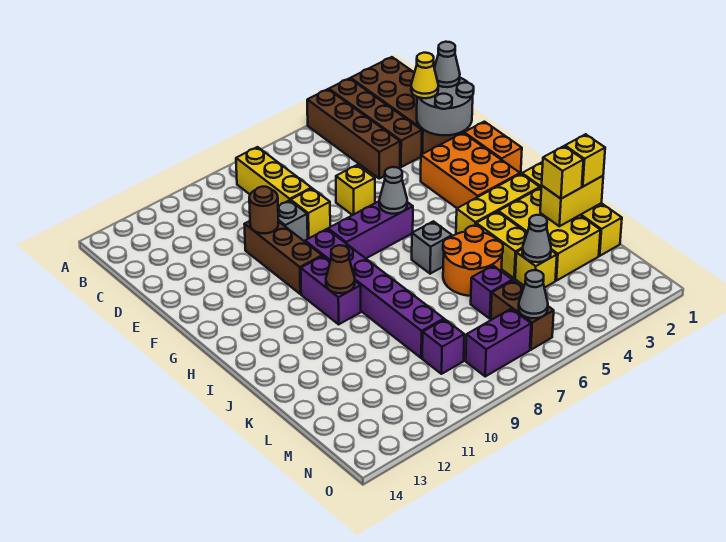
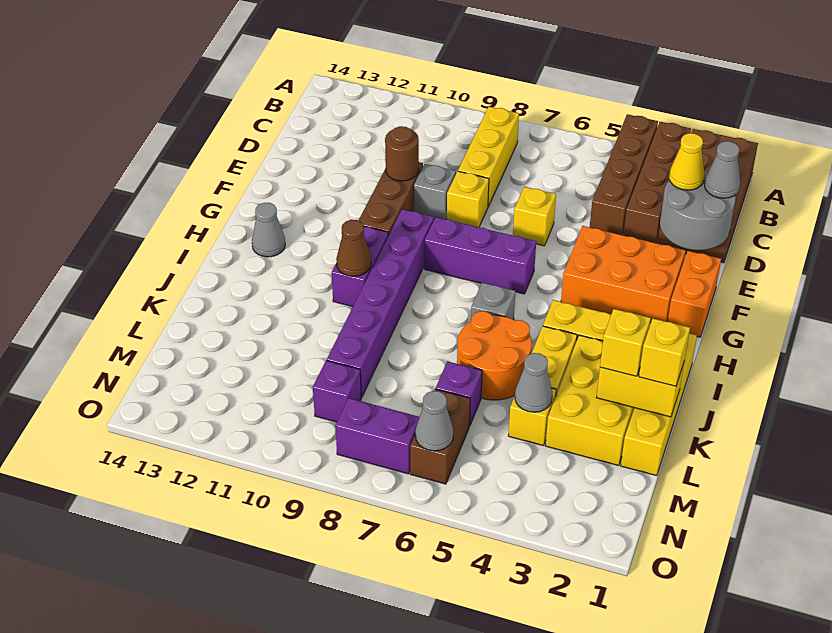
orange 2x3 brick [421,133,520,208] -> orange 2x3 brick turned to [561,226,686,324]
grey 1x1 cone [379,167,407,214] -> grey 1x1 cone moved to [252,203,285,257]

